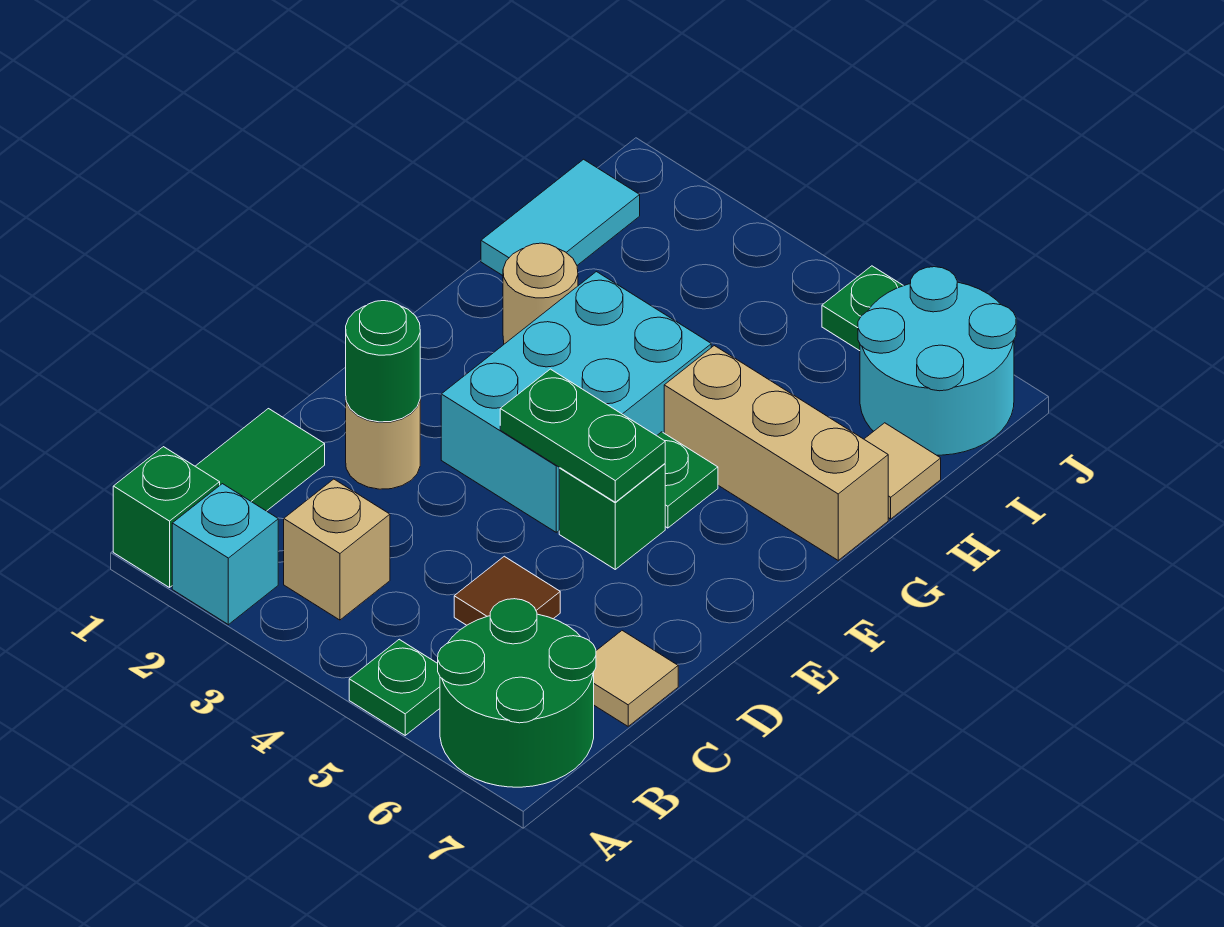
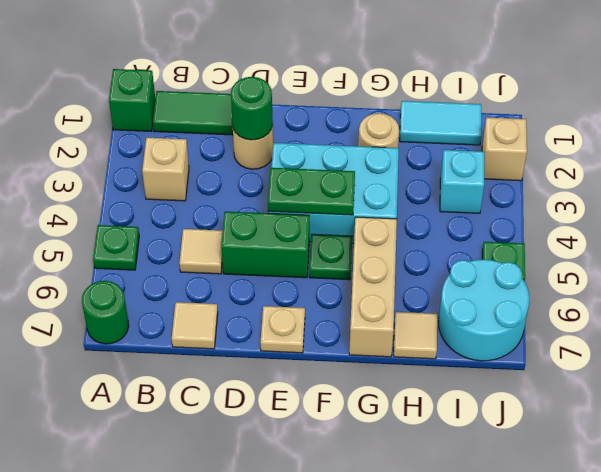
cyan 1x1 brick [172,484,278,625] -> cyan 1x1 brick moved to [440,150,484,213]
green 2x2 round brick [438,599,596,787] -> green 1x1 round brick [82,281,129,344]
brown 1x1 tile [454,556,560,625] -> tan 1x1 tile [179,229,223,274]
green 1x2 plate [500,369,665,502] -> green 1x2 plate turned to [268,168,355,215]
green 1x1 brick [559,464,665,569] -> green 1x2 brick [221,212,309,278]
none -> tan 1x1 plate [260,306,305,353]
none -> tan 1x1 brick [482,117,527,181]

